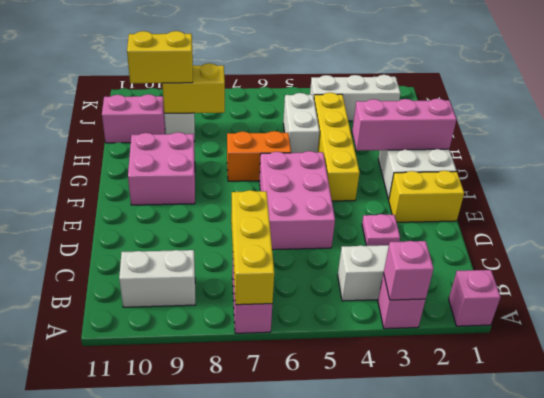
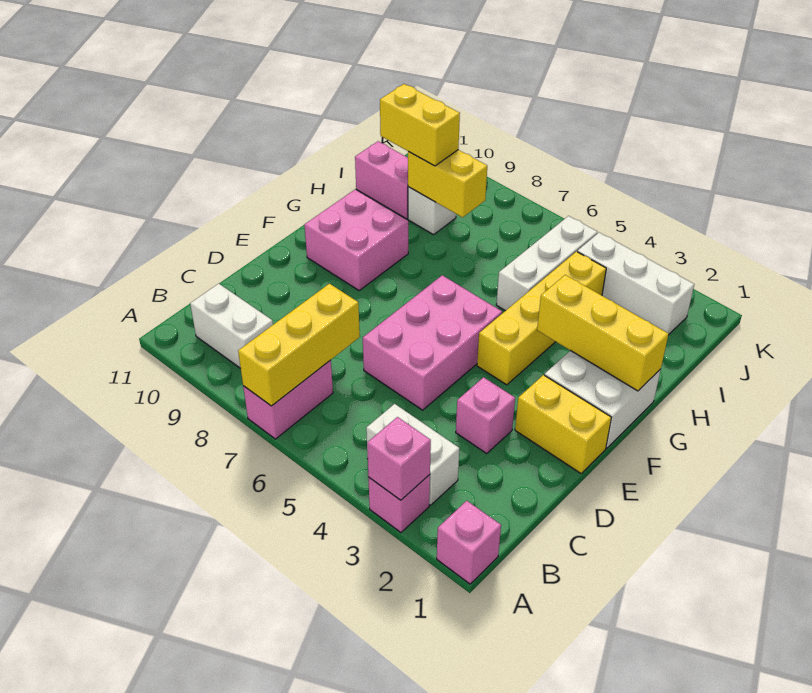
pink 1x1 plate [362,214,400,246] -> pink 1x1 brick [456,377,515,453]
pink 1x3 brick [352,99,456,151] -> yellow 1x3 brick [537,275,668,391]
orange 1x2 brick [227,131,291,181] -> none
white 1x2 brick [283,93,320,153] -> white 1x3 brick [496,216,597,311]

